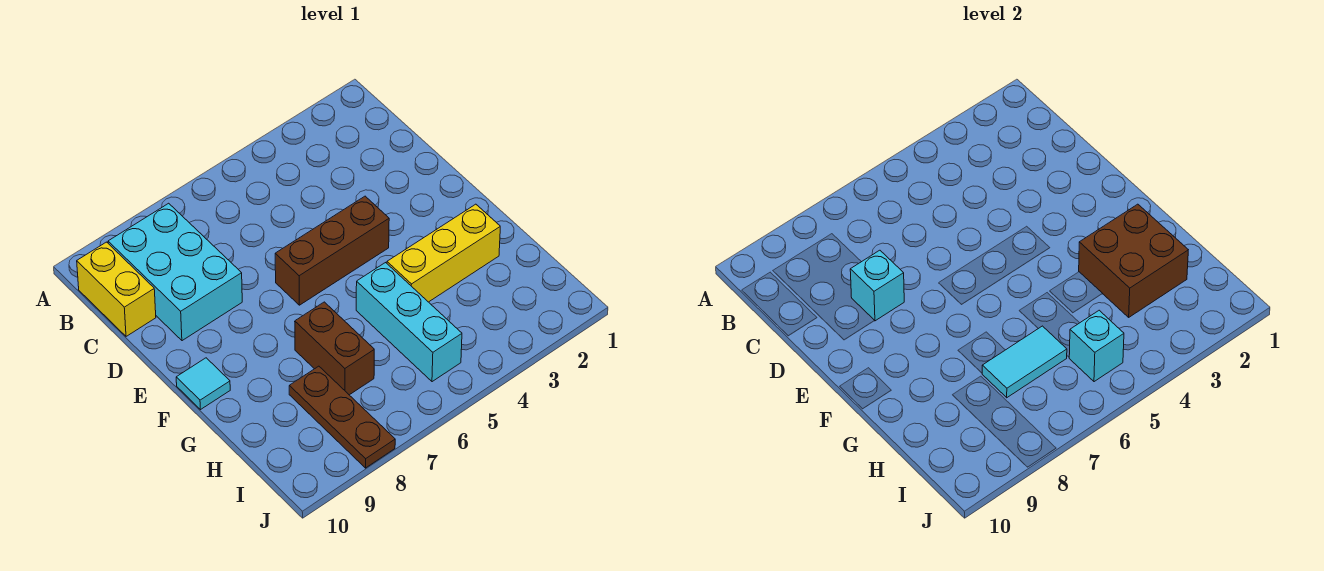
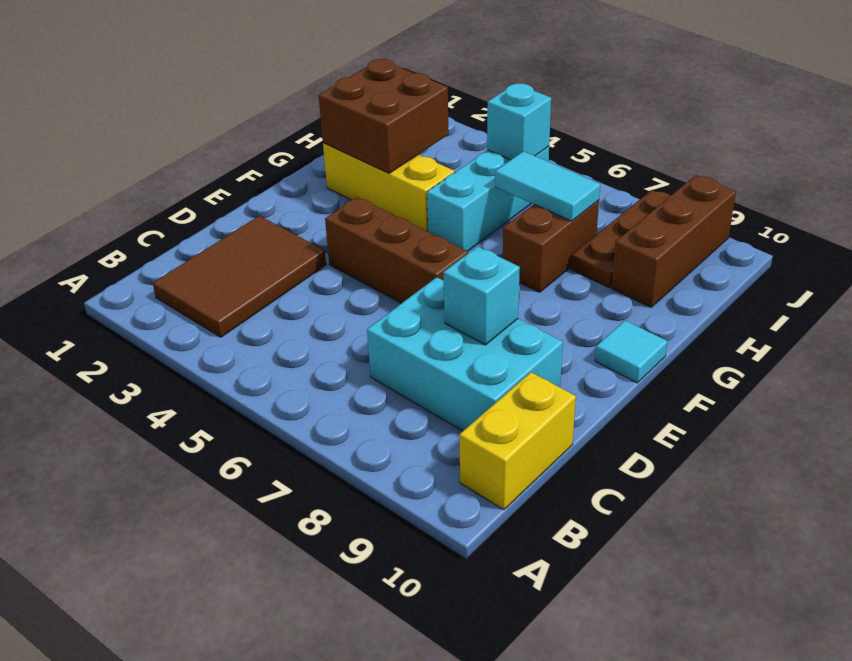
none -> brown 2x3 tile [153,216,326,337]
cyan 2x3 brick [108,203,242,341] -> cyan 2x3 brick turned to [367,277,563,431]
none -> brown 1x3 brick [611,175,736,307]

